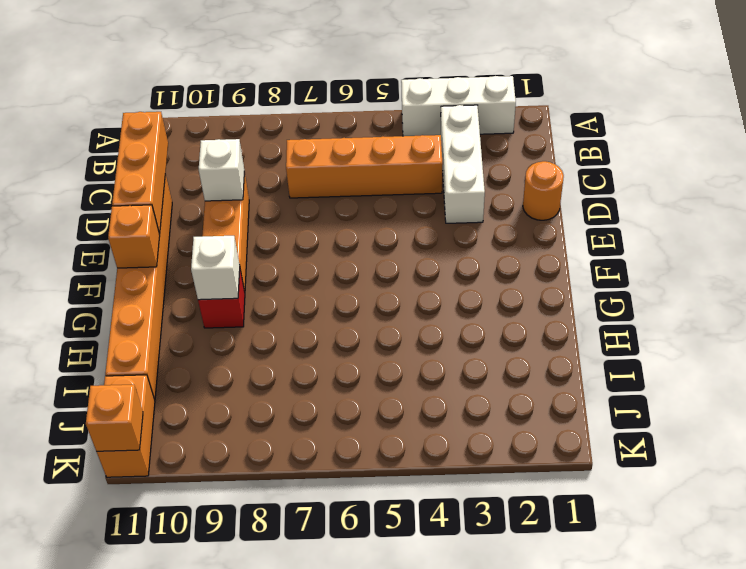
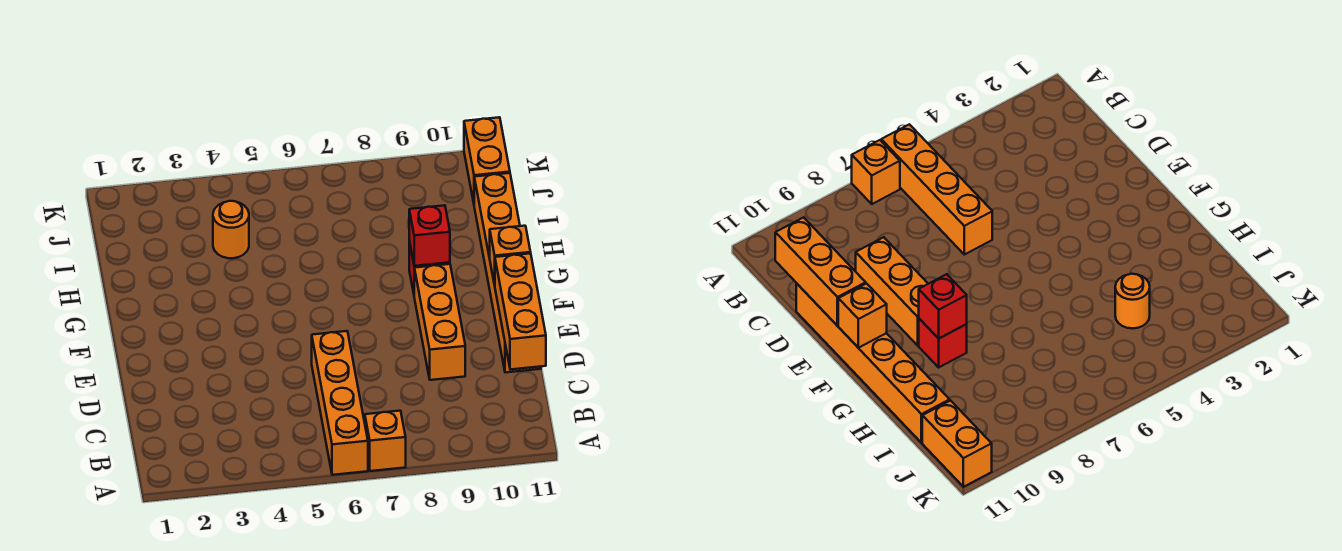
white 1x3 brick [401,76,516,136] -> none
white 1x3 brick [441,105,485,223] -> none
orange 1x4 brick [286,135,443,198] -> orange 1x4 brick turned to [312,331,368,475]
orange 1x1 round brick [523,161,564,220] -> orange 1x1 round brick moved to [213,201,249,258]
white 1x1 brick [199,139,244,201] -> none
white 1x1 brick [191,236,240,300] -> red 1x1 brick [409,205,450,266]
orange 1x1 brick [86,384,143,451] -> orange 1x1 brick moved to [365,411,406,471]

